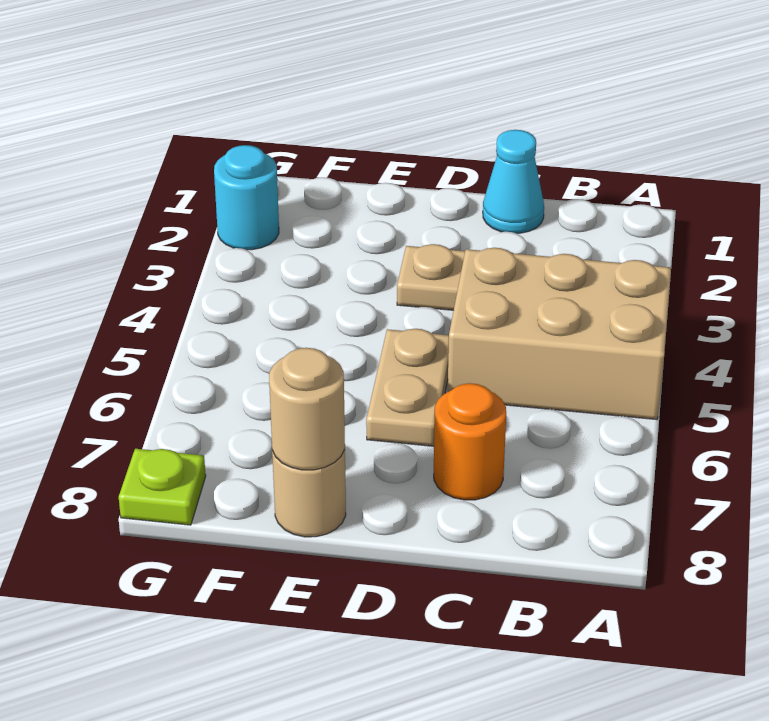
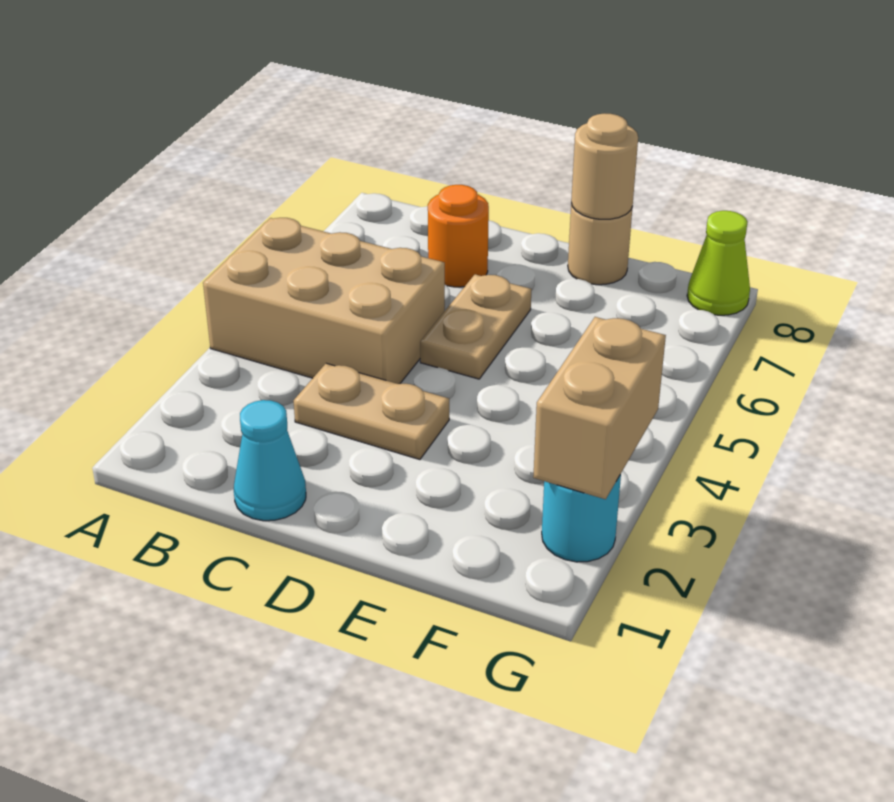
none -> tan 1x2 brick [533,317,666,499]
lime 1x1 plate [119,449,206,525] -> lime 1x1 cone [687,211,750,315]

